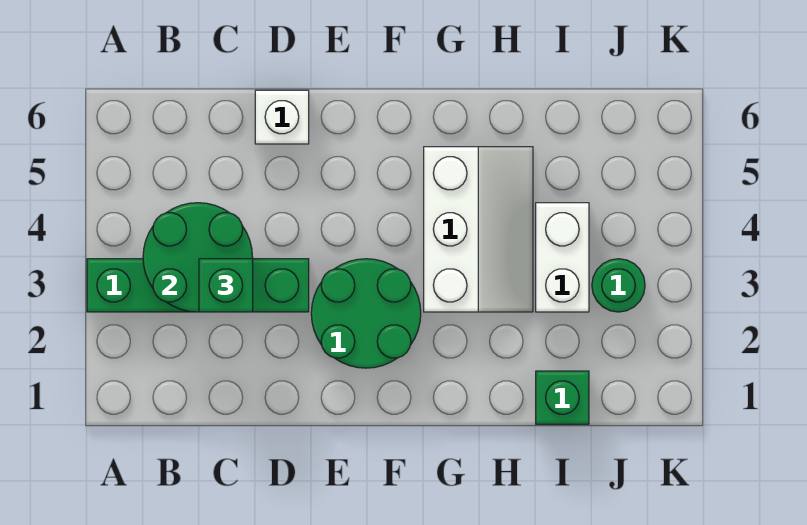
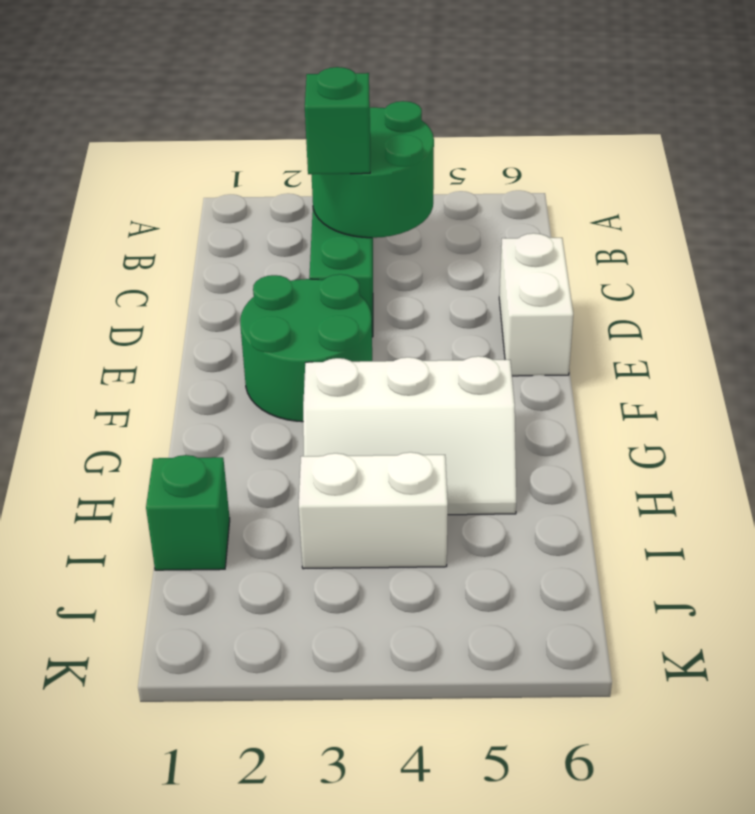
white 1x1 brick [255,90,309,144] -> white 1x2 brick [499,233,573,376]
green 1x1 round brick [592,259,645,312] -> none

